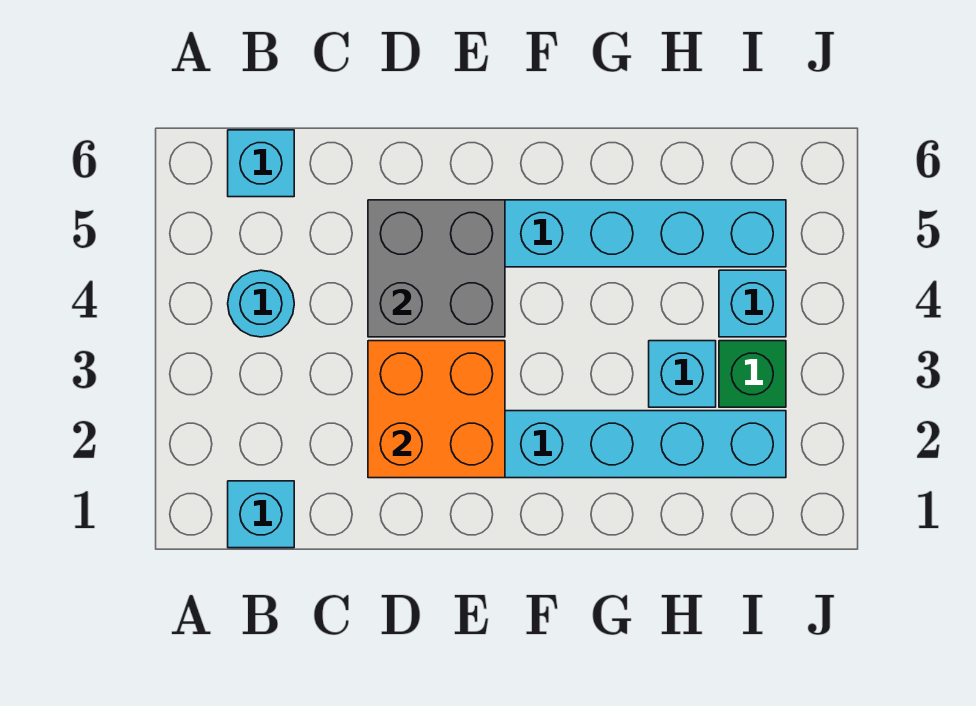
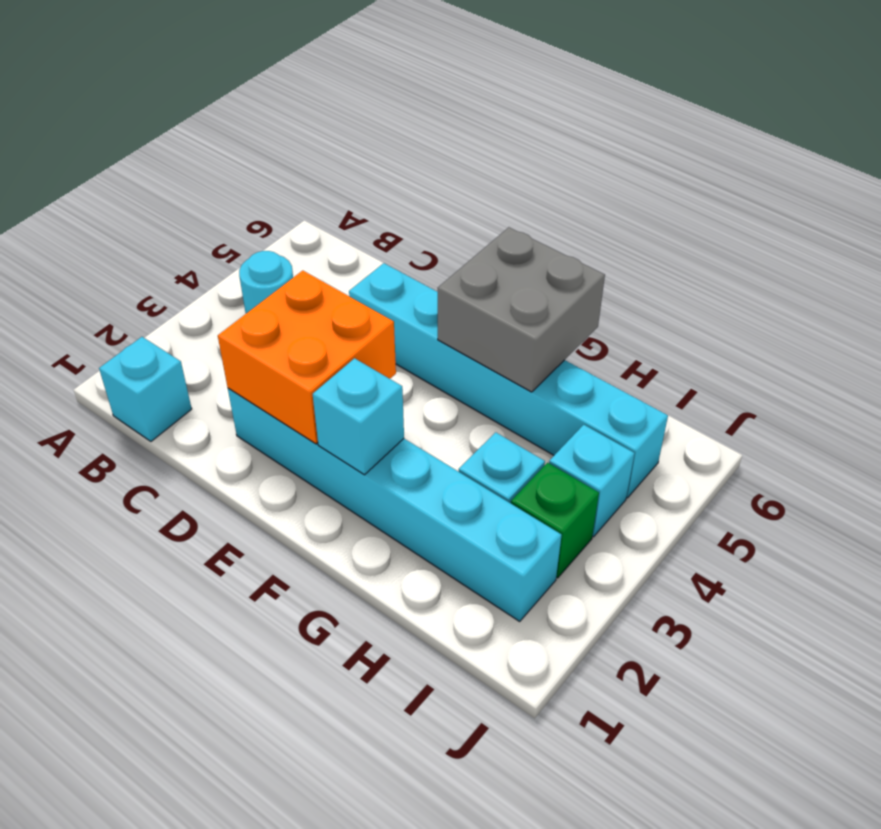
cyan 1x1 brick [228,130,294,197] -> cyan 1x1 brick moved to [313,358,404,475]
grey 2x2 brick [368,200,505,337] -> grey 2x2 brick moved to [438,227,605,392]

